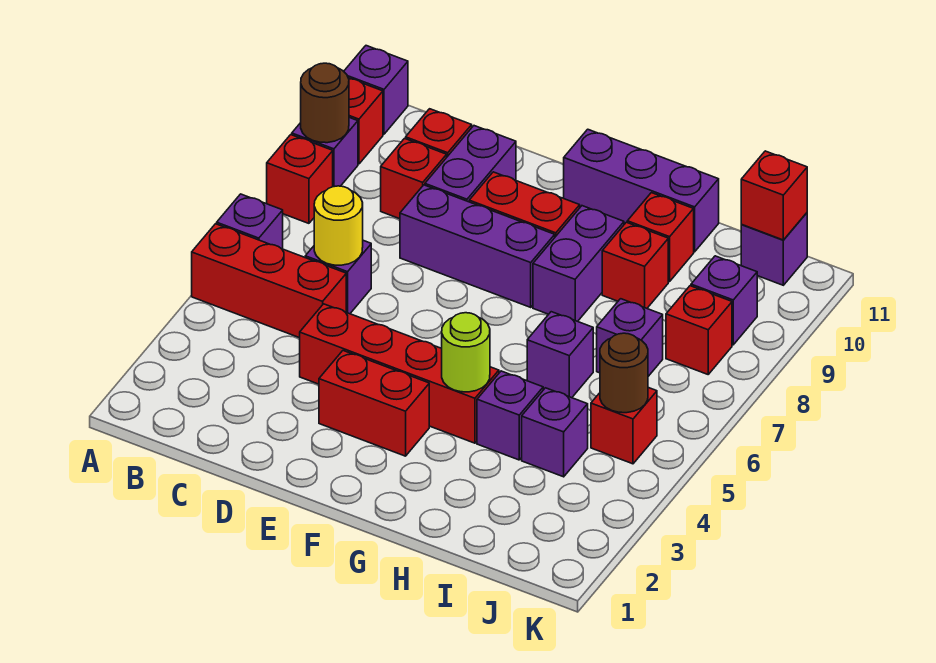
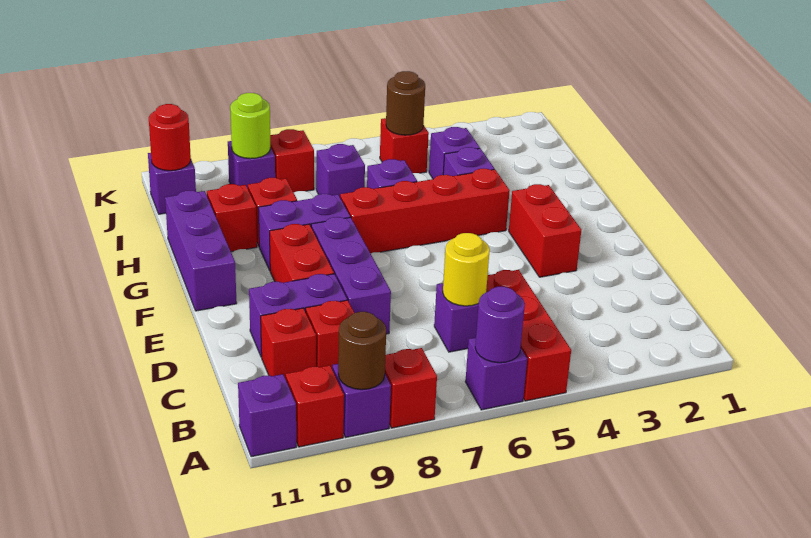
none -> purple 1x1 round brick [475,287,525,363]
red 1x4 brick [300,304,499,443] -> red 1x4 brick turned to [340,169,510,253]
lime 1x1 round brick [442,313,490,392] -> lime 1x1 round brick moved to [230,93,270,159]
red 1x1 brick [741,151,807,240] -> red 1x1 round brick [149,104,191,171]

